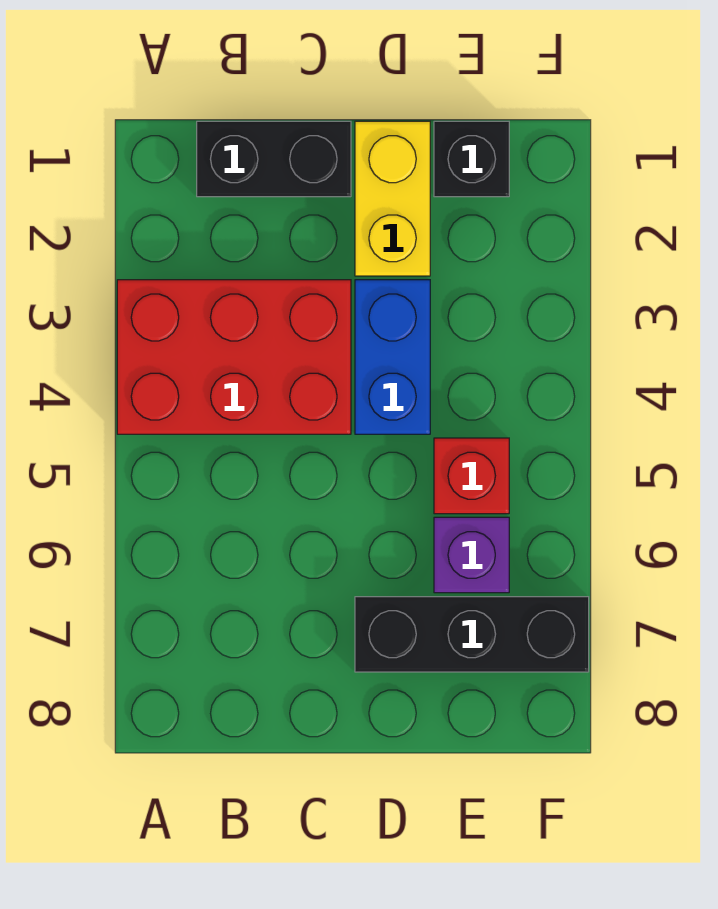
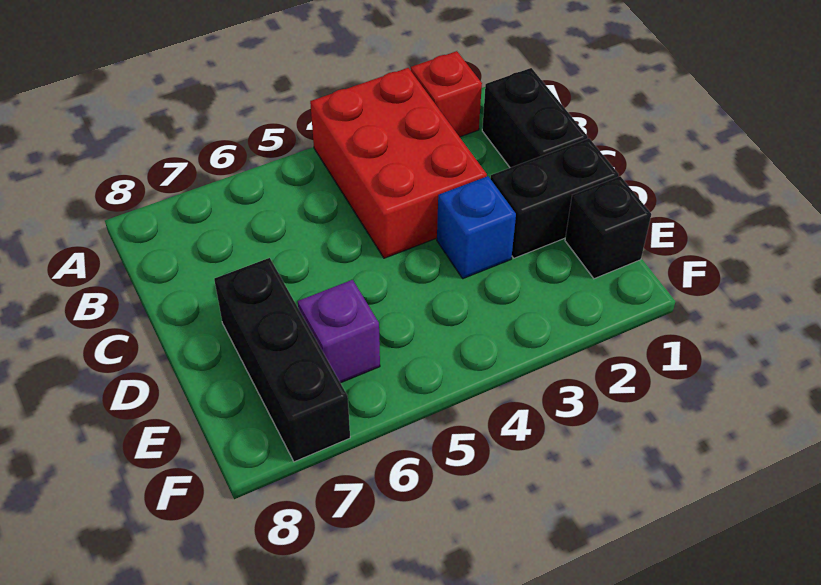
yellow 1x2 brick [355,121,430,276] -> black 1x2 brick [490,139,619,258]
blue 1x2 brick [355,280,430,434] -> blue 1x1 brick [437,176,516,279]
red 1x1 brick [434,438,509,514] -> red 1x1 brick moved to [411,51,482,137]

